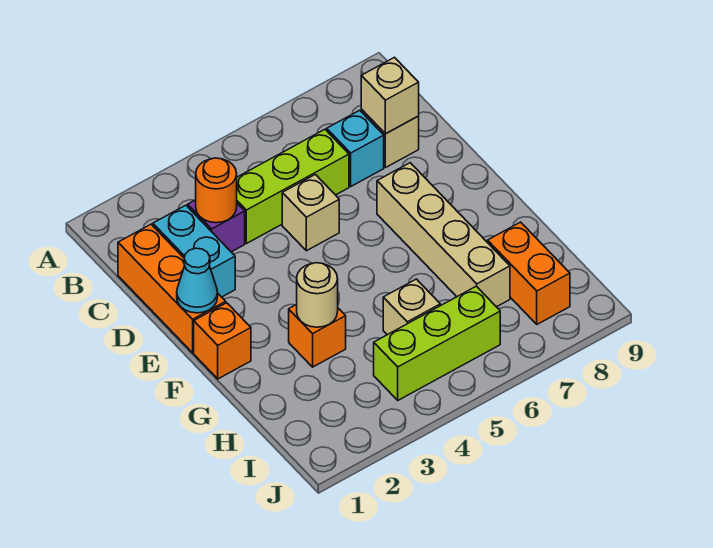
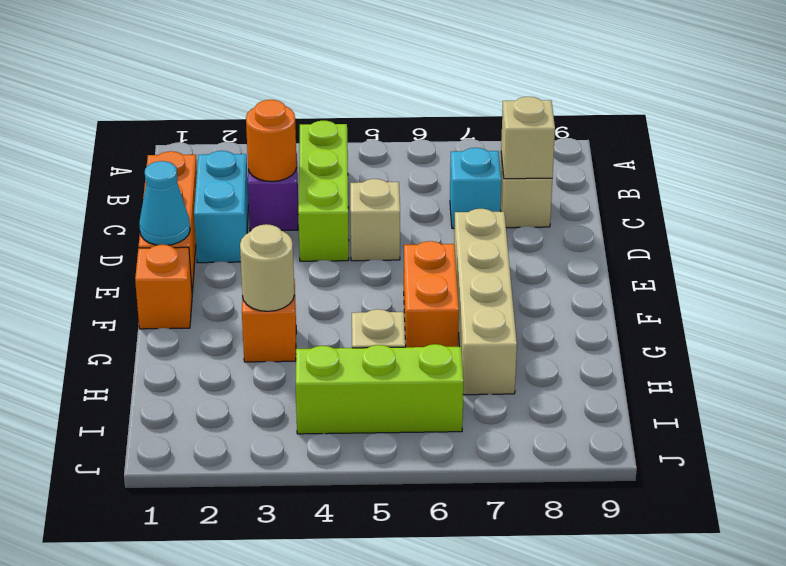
lime 1x3 brick [237,129,349,244] -> lime 1x3 brick turned to [298,120,349,261]
orange 1x2 brick [488,222,570,324] -> orange 1x2 brick moved to [404,241,459,347]

